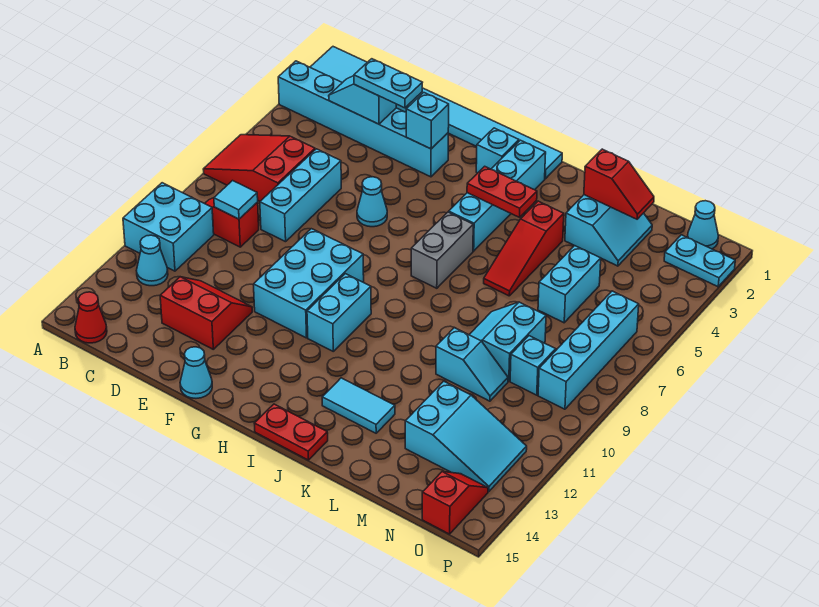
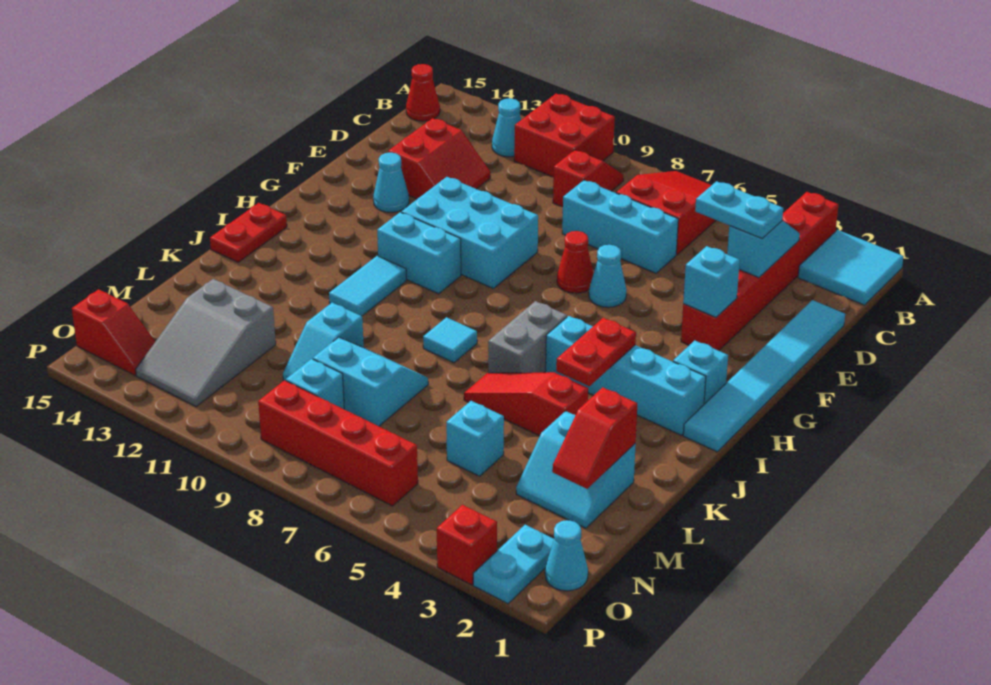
cyan 1x6 brick [278,61,448,177] -> red 1x6 brick [681,192,839,351]
cyan 2x2 brick [123,183,214,271] -> red 2x2 brick [514,94,615,177]
cyan 1x1 tile [214,181,258,219] -> cyan 1x1 tile moved to [423,317,477,363]
cyan 1x2 plate [354,59,423,108] -> cyan 1x2 plate turned to [695,181,783,239]
none -> red 1x1 cone [557,231,594,293]
cyan 1x1 cone [180,347,212,398] -> cyan 1x1 cone moved to [373,153,409,212]
grey 1x2 brick [411,212,473,288] -> grey 1x2 brick turned to [488,301,567,373]
cyan 1x2 tile [322,378,395,433] -> cyan 1x2 tile moved to [329,256,406,316]
cyan 1x2 brick [538,246,601,323] -> cyan 1x1 brick [446,401,504,476]
cyan 2x3 slope [405,381,527,492] -> grey 2x3 slope [136,279,276,406]
cyan 1x4 brick [538,291,639,409] -> red 1x4 brick [258,380,418,506]
none -> red 1x1 brick [437,505,497,585]

